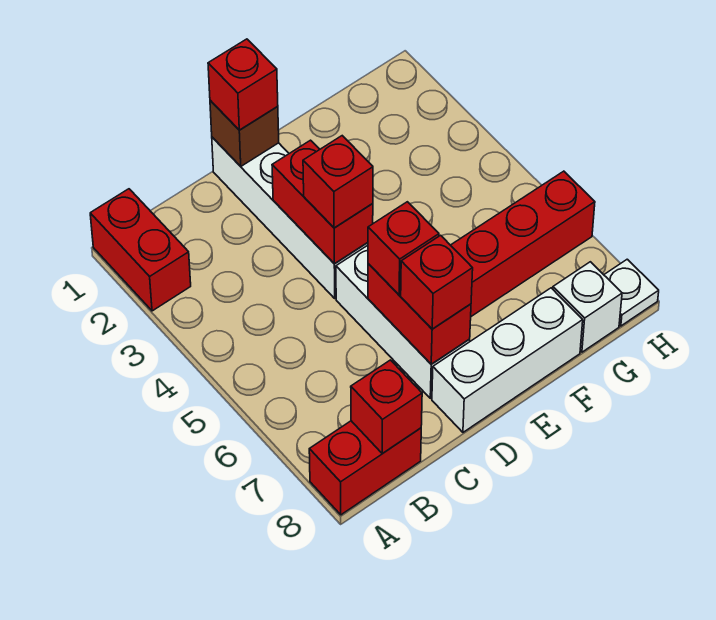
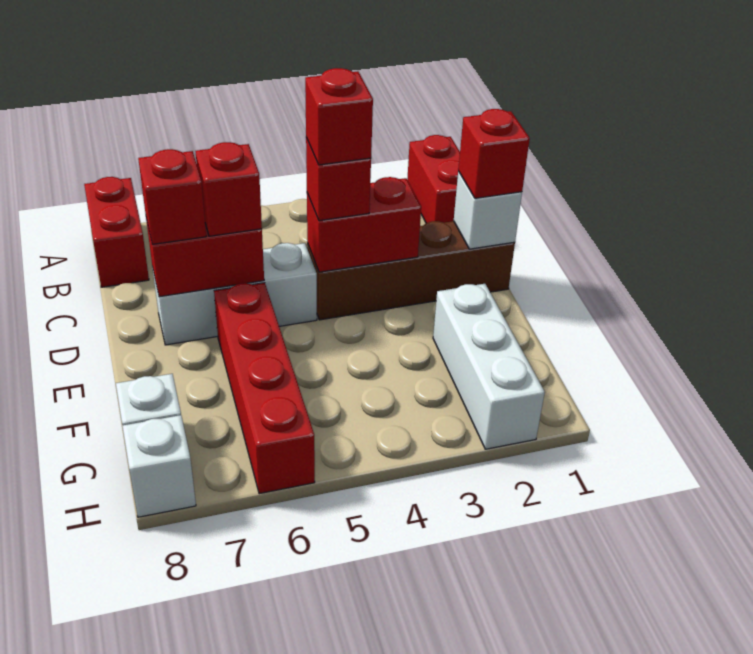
red 1x2 brick [90,189,191,311] -> red 1x2 brick turned to [407,135,460,223]
red 1x1 brick [351,360,422,454] -> red 1x1 brick moved to [305,68,373,165]
white 1x4 brick [212,137,368,298] -> brown 1x4 brick [307,221,515,320]
brown 1x1 brick [210,100,279,166] -> white 1x1 brick [454,171,522,249]
white 1x3 brick [432,288,583,432] -> white 1x3 brick moved to [433,284,545,449]
white 1x1 plate [604,259,659,326] -> white 1x1 brick [122,415,196,517]

